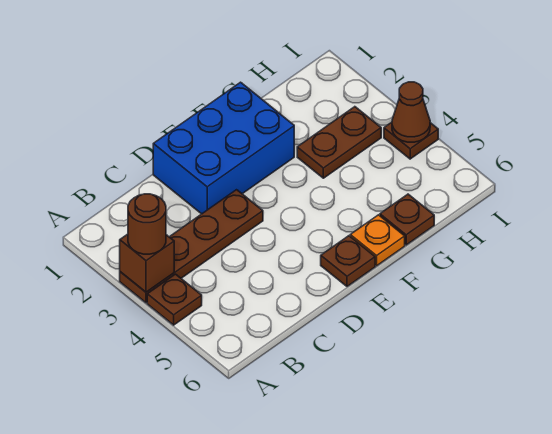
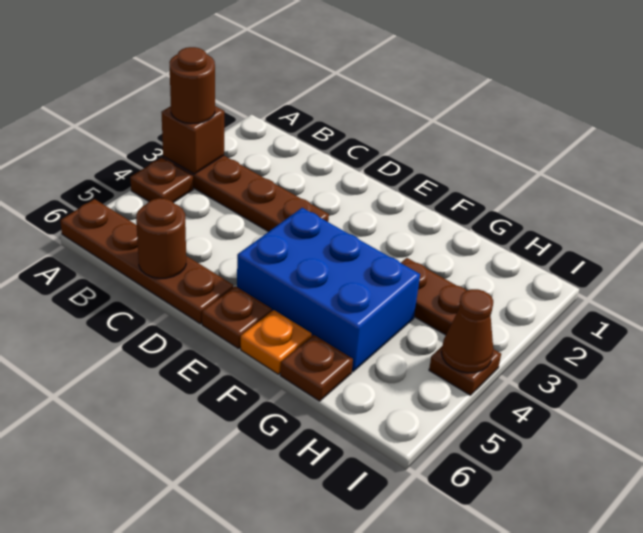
none -> brown 1x4 plate [60,199,233,324]
none -> brown 1x1 round brick [136,198,186,278]
blue 2x3 brick [153,82,294,214] -> blue 2x3 brick moved to [237,208,420,372]

